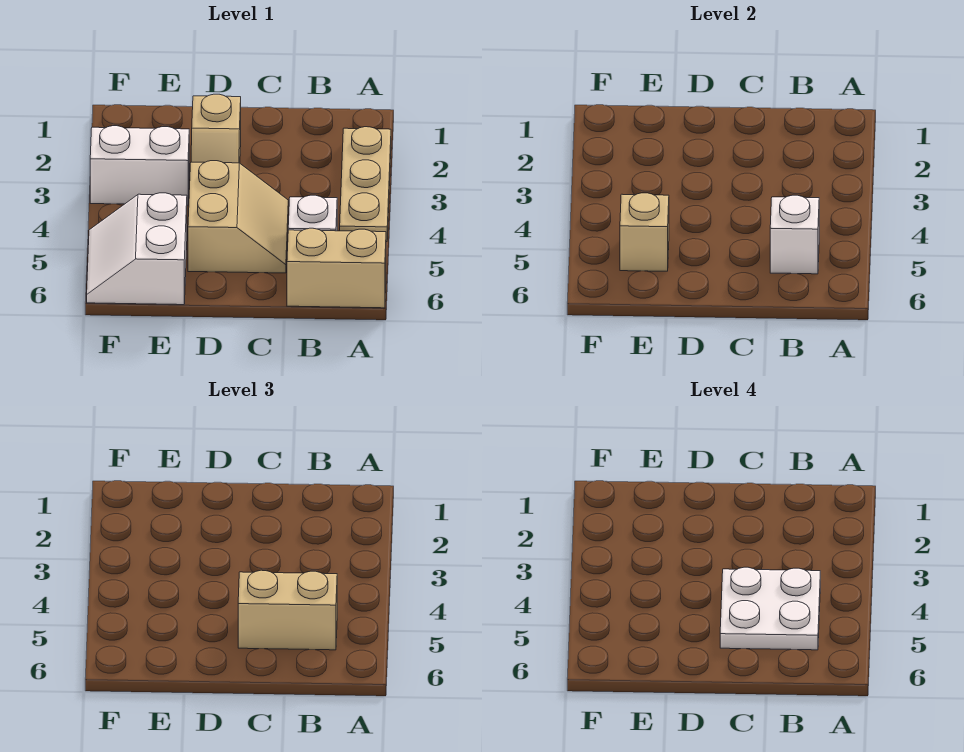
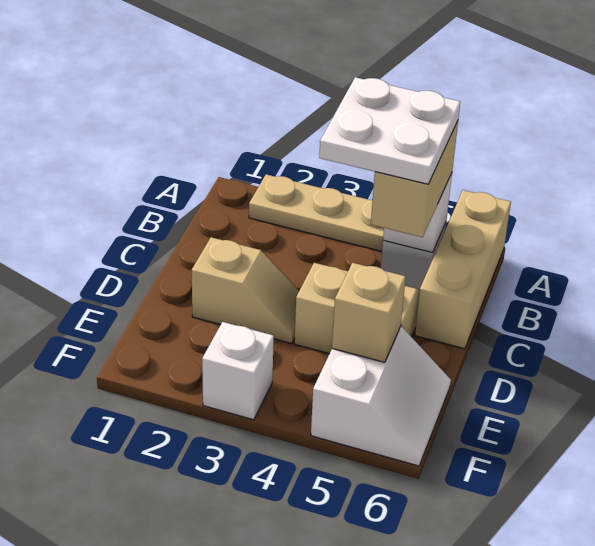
tan 1x2 brick [287,228,386,308] -> tan 1x3 brick [415,190,511,349]
white 1x2 brick [90,126,189,205] -> white 1x1 brick [202,322,274,420]
white 2x2 slope [87,193,187,305] -> white 2x2 slope turned to [311,326,451,466]

